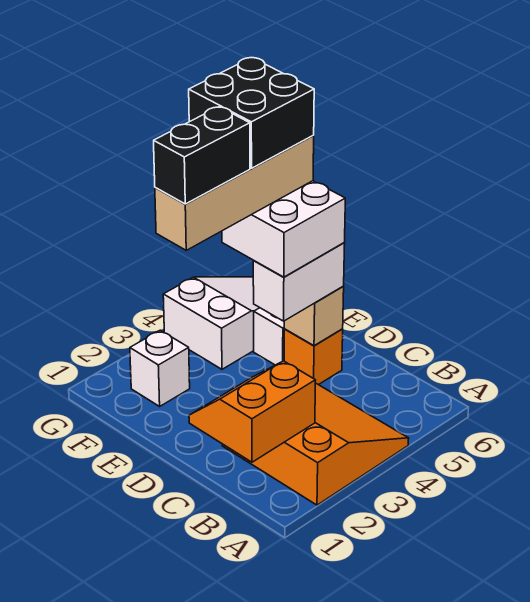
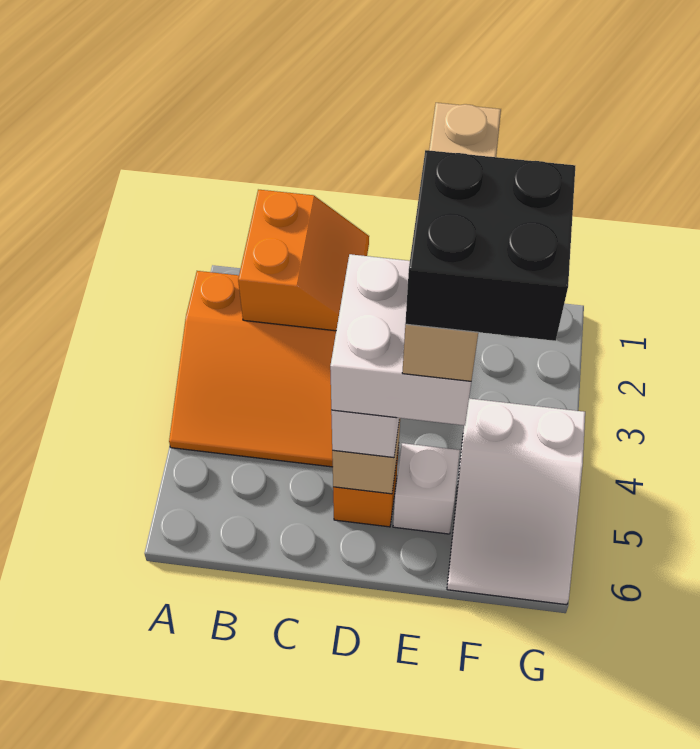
black 1x2 brick [154,107,250,204] -> none
white 1x1 brick [130,330,190,406] -> none

